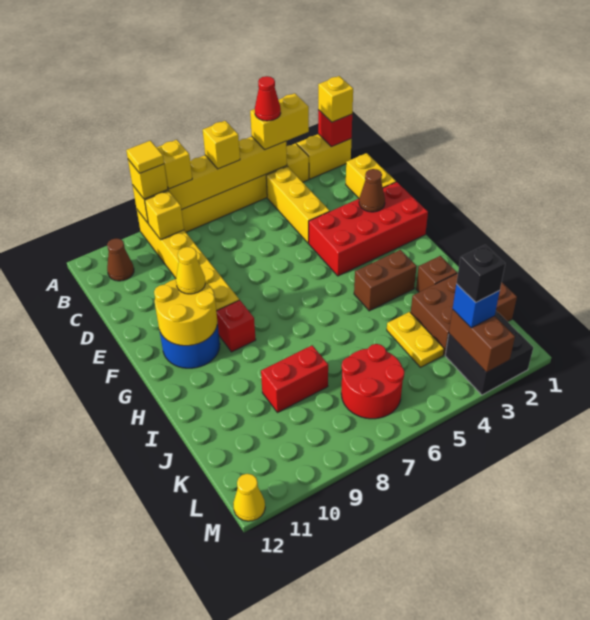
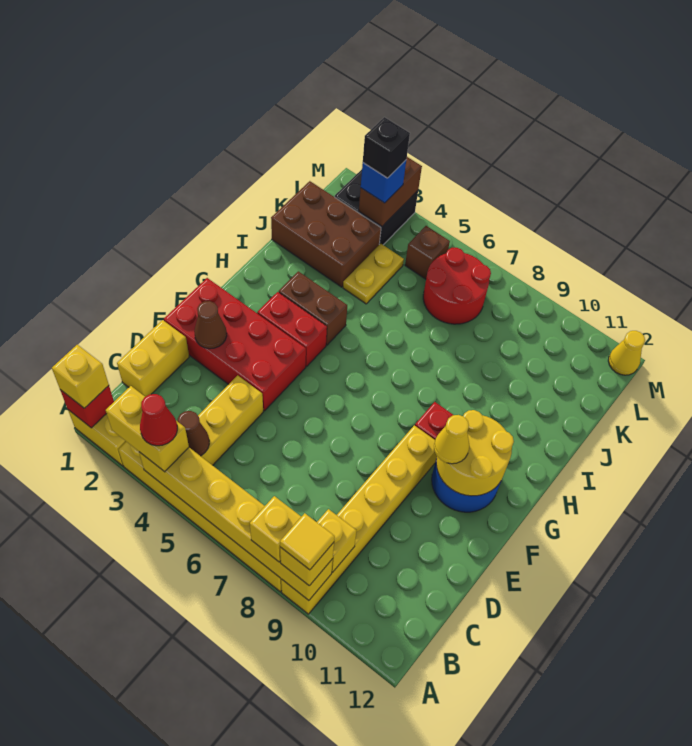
yellow 1x1 brick [203,121,240,169] -> none
brown 1x1 cone [107,238,134,281] -> brown 1x1 cone moved to [178,411,209,456]
brown 1x1 brick [416,256,457,292] -> brown 1x1 brick moved to [405,226,450,279]
red 1x2 brick [261,345,328,413] -> red 1x2 brick moved to [257,292,327,366]

